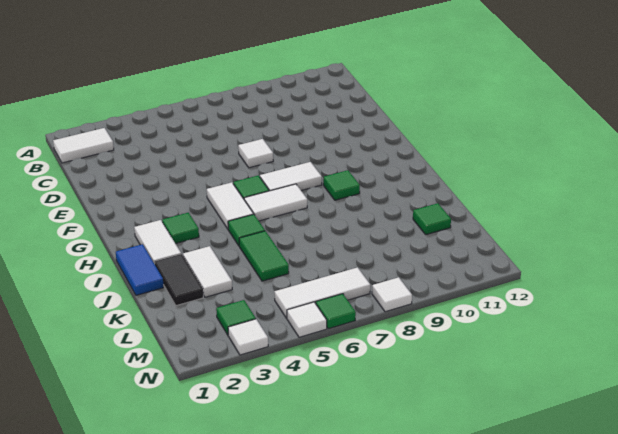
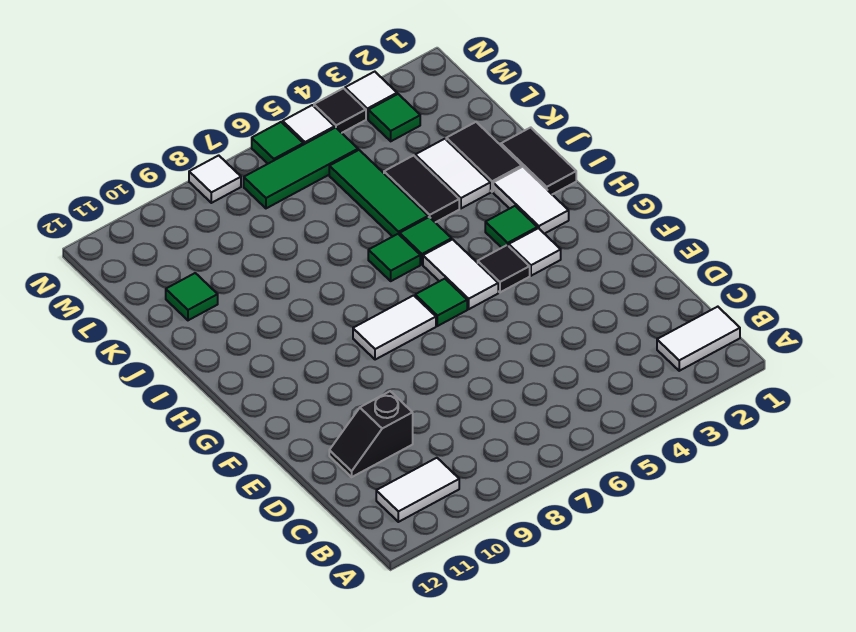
none -> black 1x2 slope [329,391,413,477]
white 1x1 tile [238,139,273,168] -> white 1x1 tile moved to [509,228,561,276]
none -> black 1x1 tile [478,245,530,292]
white 1x2 tile [244,184,307,221] -> white 1x2 tile moved to [376,458,459,522]
green 1x1 tile [323,170,360,200] -> green 1x1 tile moved to [368,234,420,281]
blue 1x2 tile [116,244,164,295] -> black 1x2 tile [501,127,576,194]
none -> black 1x2 tile [384,155,459,222]
green 1x2 tile [239,231,289,281] -> green 1x3 tile [329,150,428,237]
white 1x3 tile [274,267,370,318] -> green 1x3 tile [244,128,358,208]
none -> black 1x1 tile [314,88,366,133]

